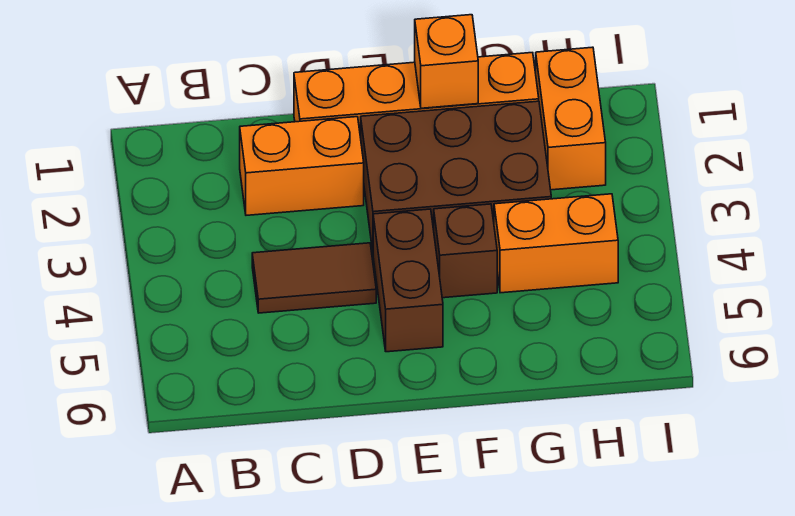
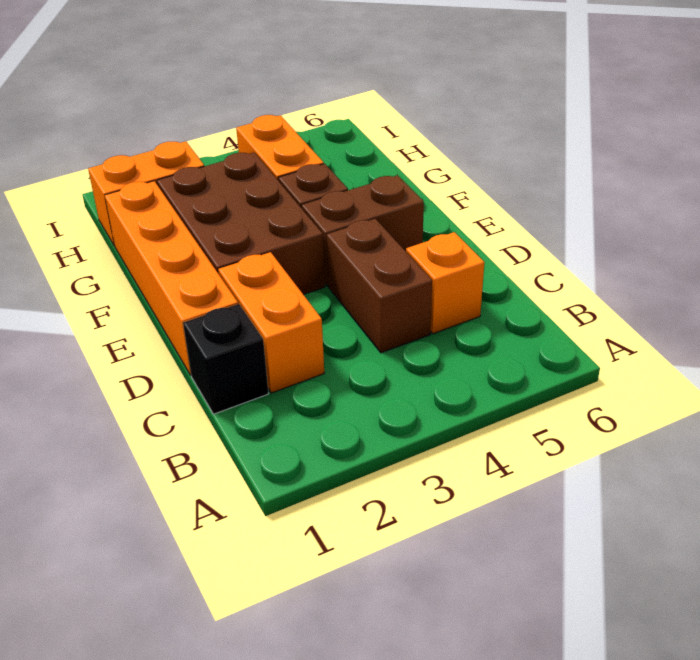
none -> black 1x1 brick [183,304,269,414]
brown 1x2 tile [252,243,376,313] -> brown 1x2 brick [327,219,432,353]
orange 1x1 brick [415,15,478,108] -> orange 1x1 brick moved to [406,232,484,334]

